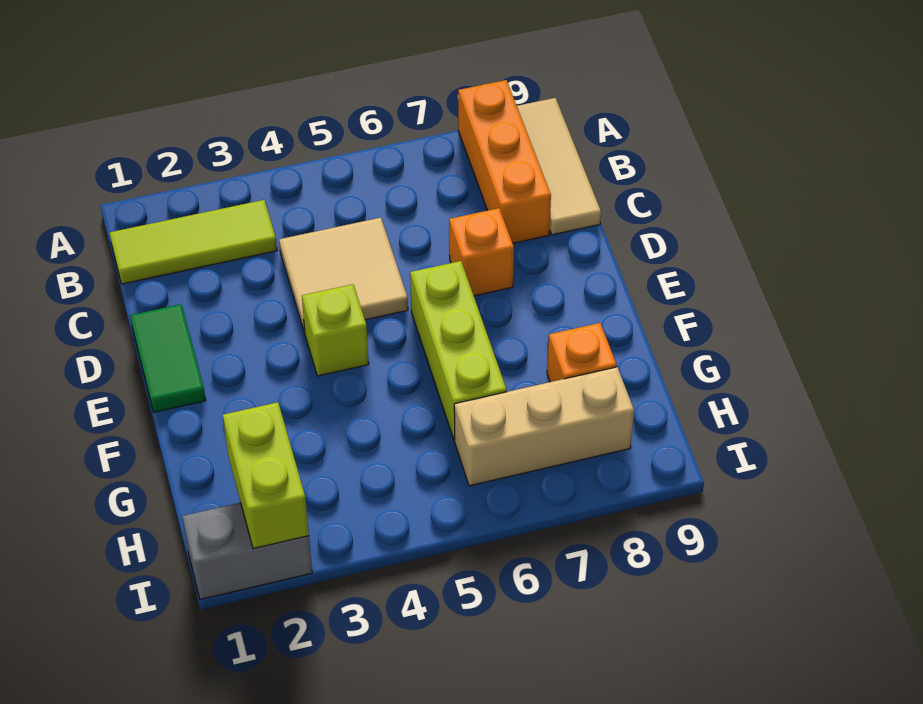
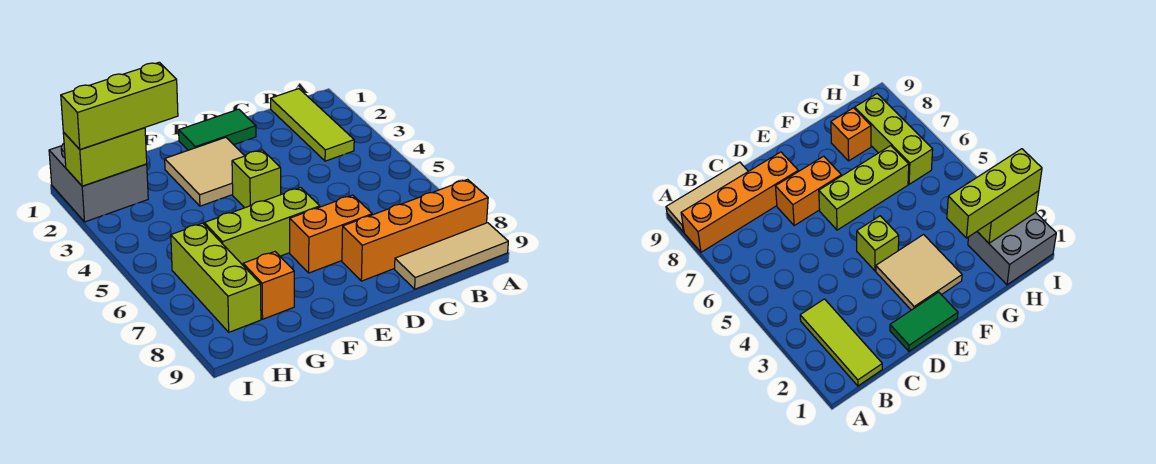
orange 1x3 brick [458,80,551,243] -> orange 1x4 brick [342,179,488,281]
tan 2x2 tile [279,218,408,333] -> tan 2x2 tile moved to [165,137,244,206]
orange 1x1 brick [449,208,514,296] -> orange 1x2 brick [290,195,372,273]
none -> lime 1x3 brick [61,62,178,150]
tan 1x3 brick [454,367,634,486] -> lime 1x3 brick [171,223,261,332]
grey 1x2 brick [182,503,312,600] -> grey 2x2 brick [49,144,148,222]

